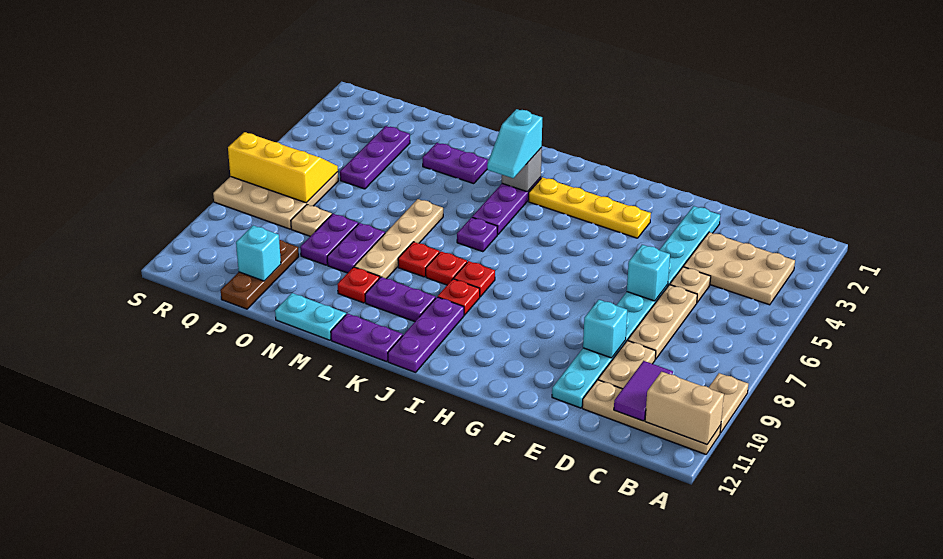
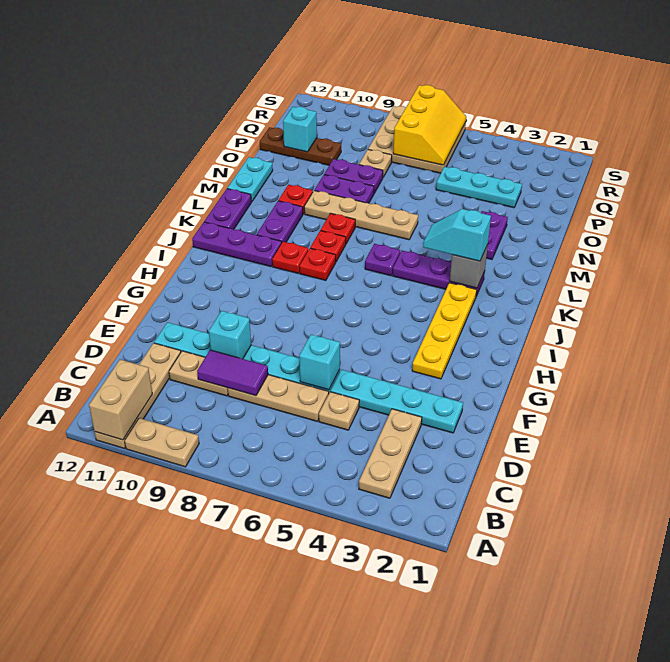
tan 2x3 plate [683,232,795,305] -> tan 1x3 plate [359,409,422,498]
purple 1x2 tile [614,361,673,421] -> purple 1x2 tile moved to [197,350,268,396]
purple 1x3 plate [340,126,410,189] -> cyan 1x3 plate [436,167,522,208]

